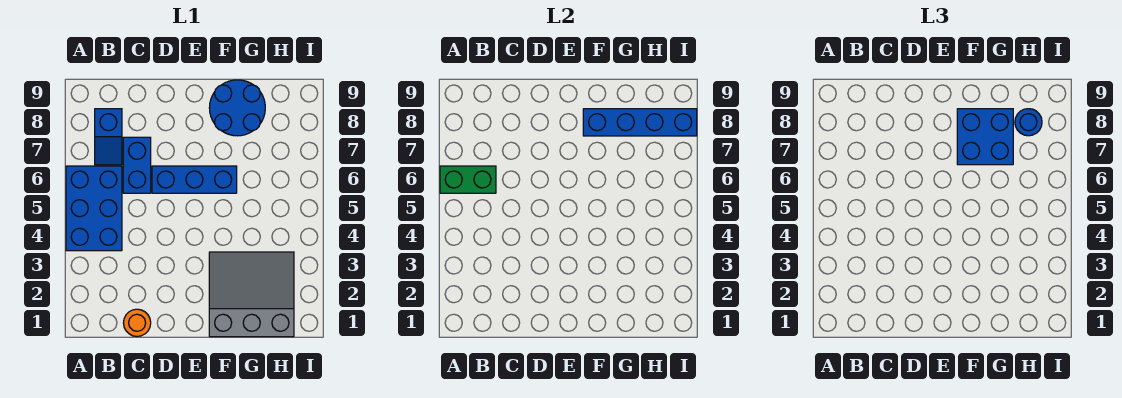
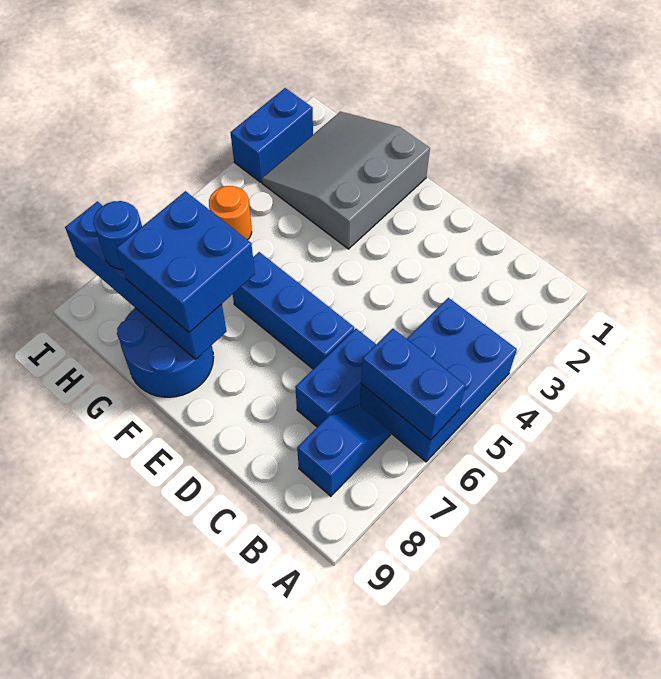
green 1x2 brick [440,166,496,193] -> blue 1x2 brick [361,329,465,440]
orange 1x1 round brick [124,309,151,336] -> orange 1x1 round brick moved to [209,186,252,240]
grey 3x3 slope [209,252,294,337] -> grey 3x3 slope turned to [262,112,430,249]
none -> blue 1x2 brick [230,88,313,182]

